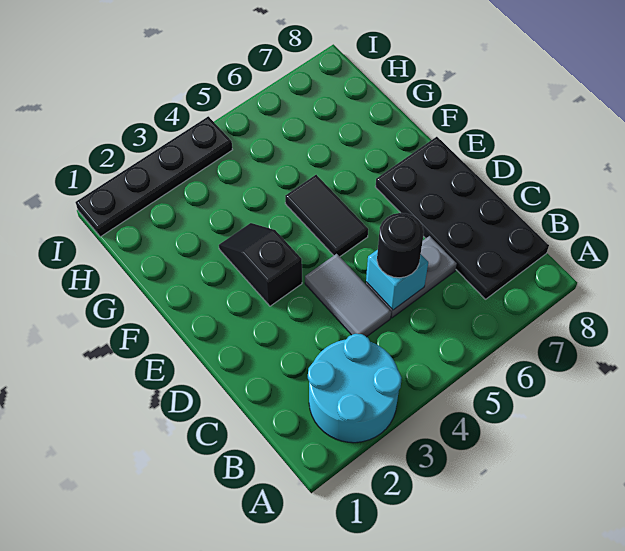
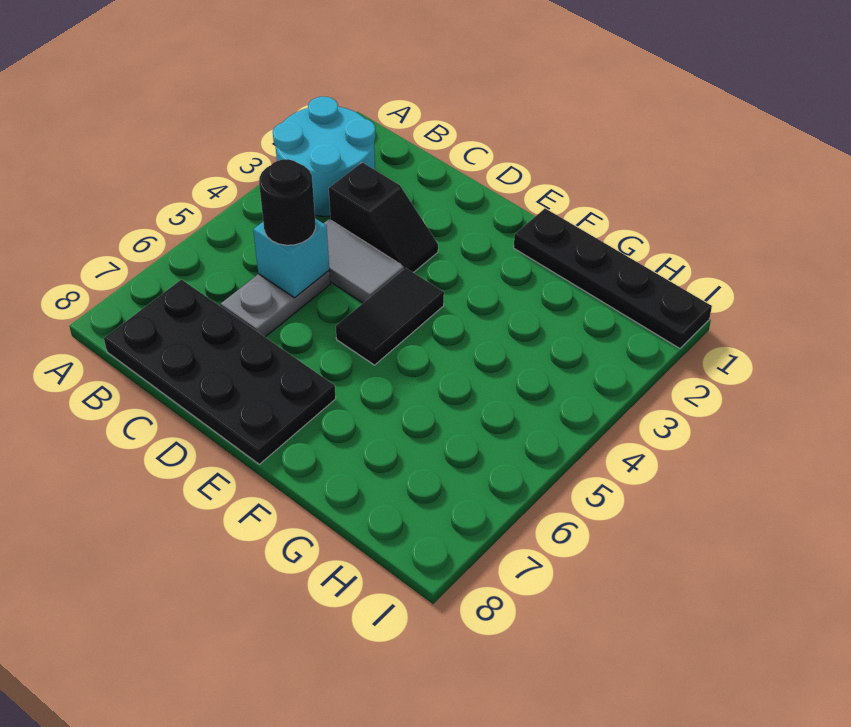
black 1x2 slope [219,223,302,306] -> black 1x2 slope moved to [329,162,438,273]
black 1x2 tile [285,175,368,256] -> black 1x2 tile turned to [336,268,444,365]
black 1x4 plate [76,116,232,237] -> black 1x4 plate turned to [514,208,712,348]

